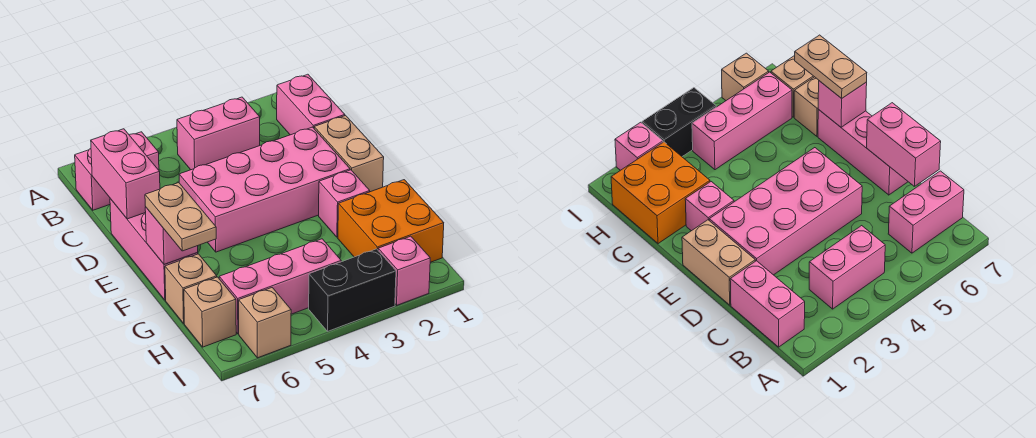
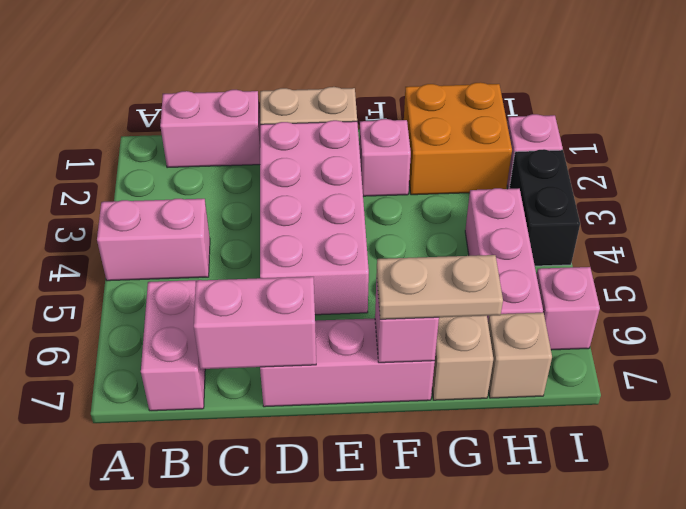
pink 1x2 brick [177,97,260,170] -> pink 1x2 brick turned to [97,199,210,281]
tan 1x1 brick [239,288,291,358] -> pink 1x1 brick [537,267,600,350]

